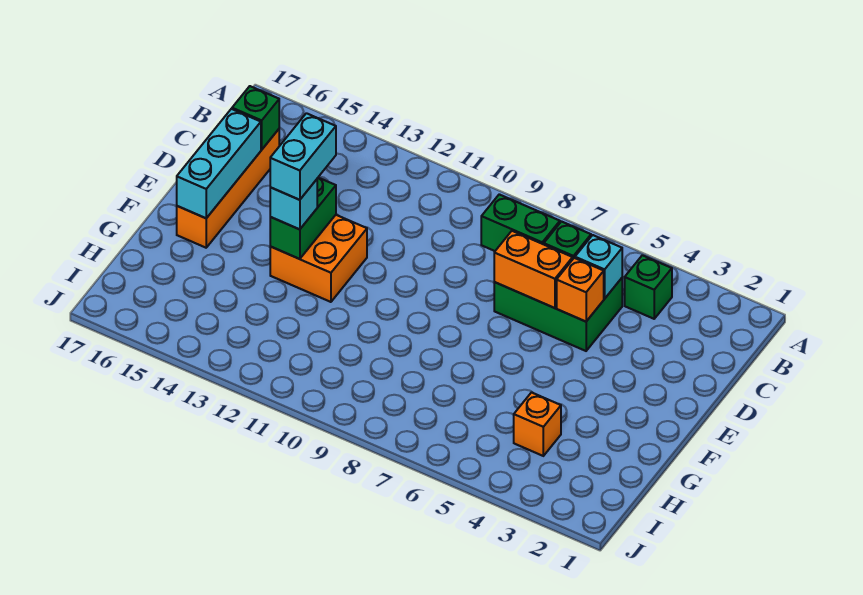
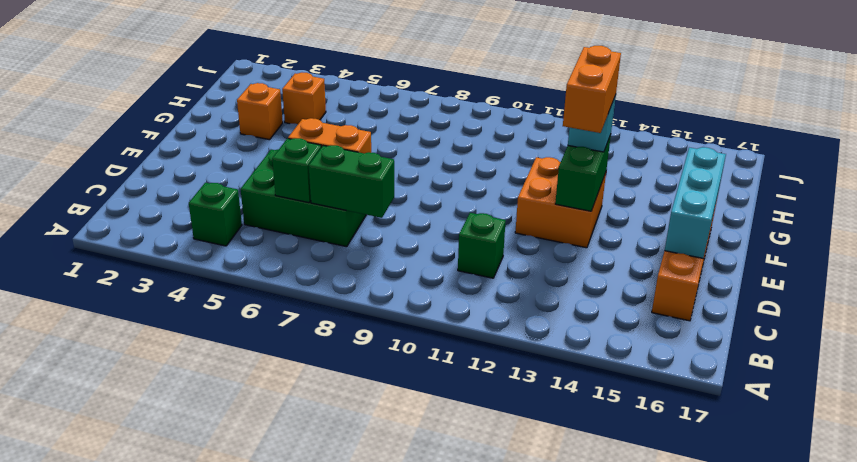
cyan 1x1 brick [575,235,622,299] -> none
green 1x1 brick [232,86,279,150] -> green 1x1 brick moved to [458,213,506,278]
orange 1x1 brick [557,258,604,322] -> orange 1x1 brick moved to [237,83,283,140]
cyan 1x2 brick [270,113,336,200] -> orange 1x2 brick [563,46,621,133]

